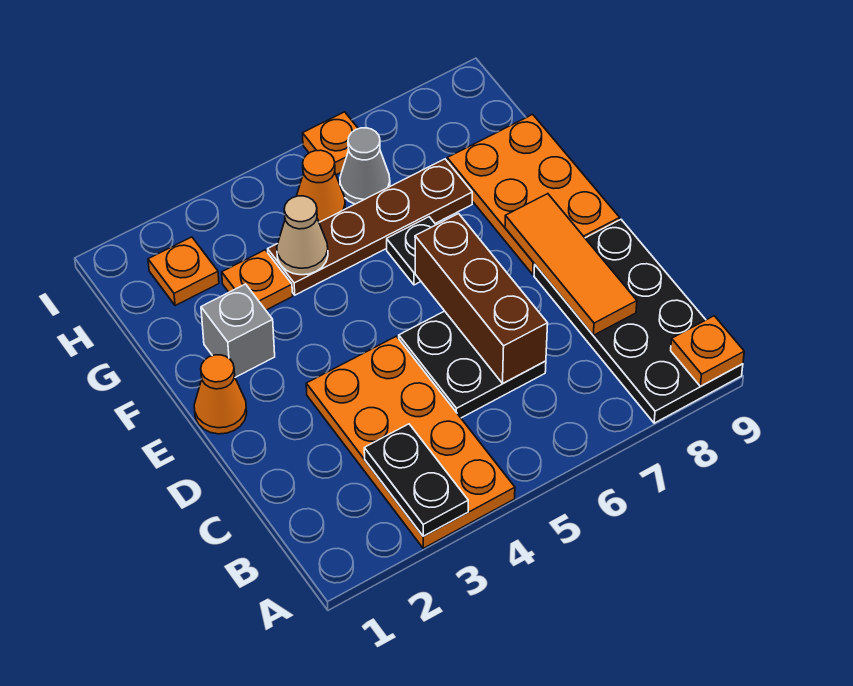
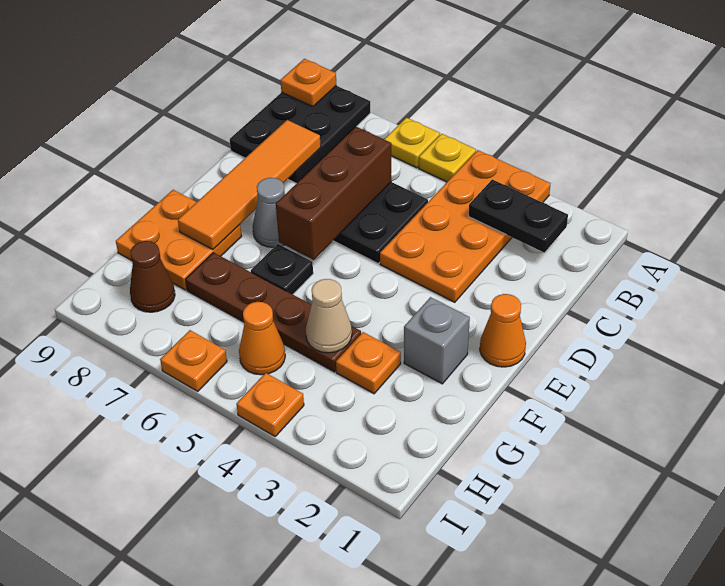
black 1x2 plate [364,424,468,536] -> black 1x2 plate turned to [469,179,568,253]
none -> yellow 1x1 plate [419,134,476,182]
none -> yellow 1x1 plate [384,118,440,168]
black 2x4 plate [534,220,743,423] -> black 2x3 plate [230,86,370,184]
orange 1x3 tile [505,194,637,335] -> orange 1x4 tile [178,120,321,249]
orange 2x3 plate [447,114,620,274] -> orange 2x2 plate [116,190,242,290]
orange 1x1 plate [148,237,219,306] -> orange 1x1 plate moved to [237,373,304,436]
grey 1x1 cone [340,128,390,204] -> grey 1x1 cone moved to [253,178,285,247]
none -> brown 1x1 cone [130,241,175,312]

